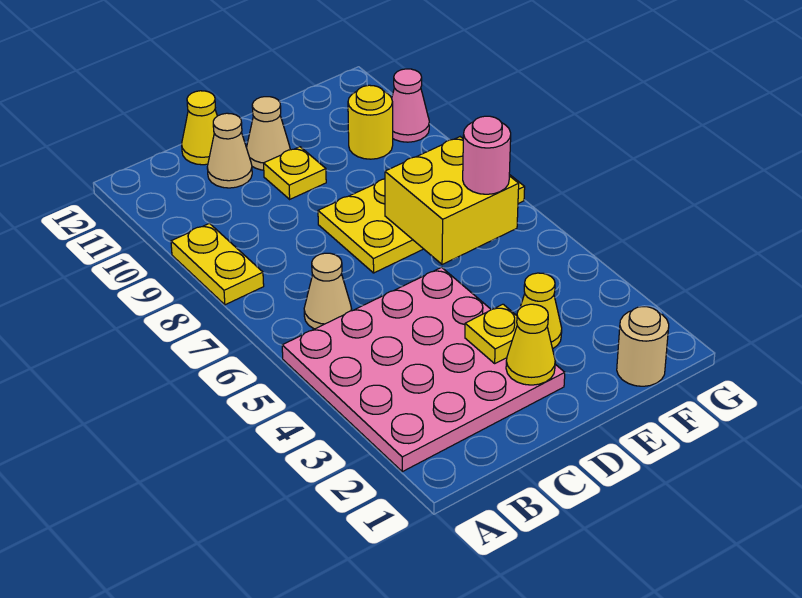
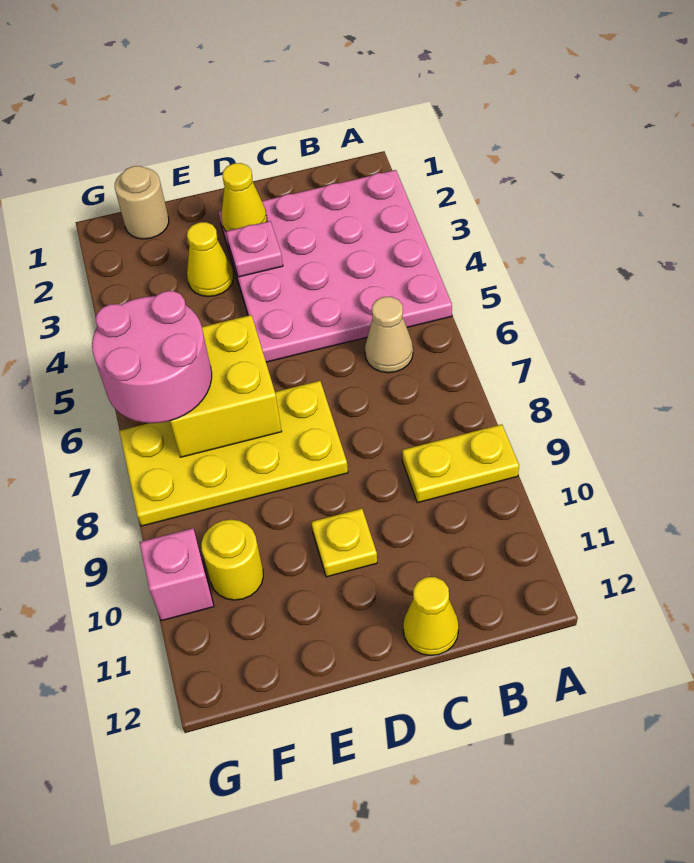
yellow 1x2 plate [171,223,264,305] -> yellow 1x2 plate turned to [402,424,519,503]
tan 1x1 cone [207,113,252,188] -> none
yellow 1x1 plate [465,304,517,363] -> pink 1x1 plate [226,221,283,277]
tan 1x1 cone [246,97,290,170] -> none
pink 1x1 round brick [463,116,511,194] -> pink 2x2 round brick [92,291,212,423]
pink 1x1 cone [392,69,429,142] -> pink 1x1 brick [140,528,214,621]

